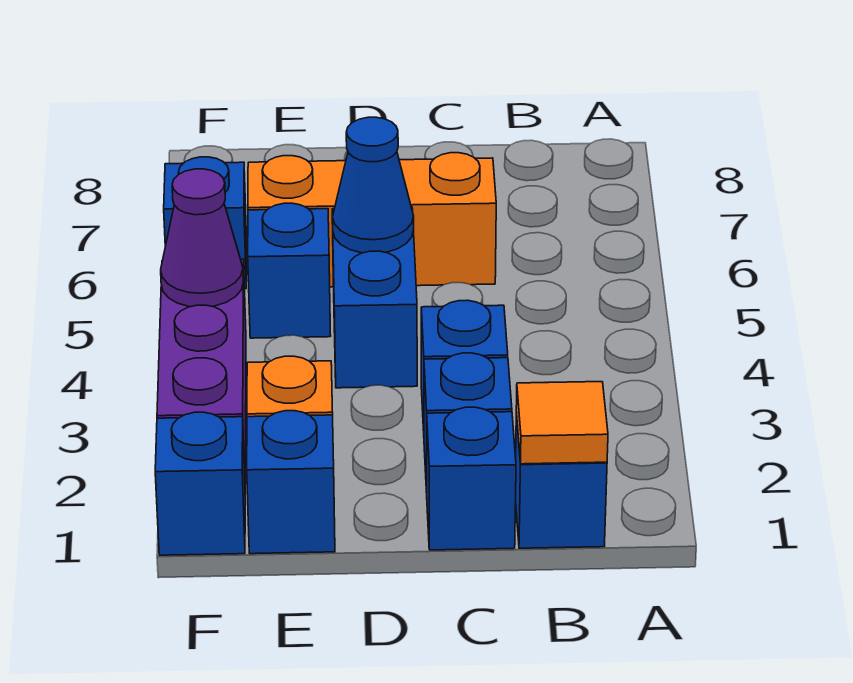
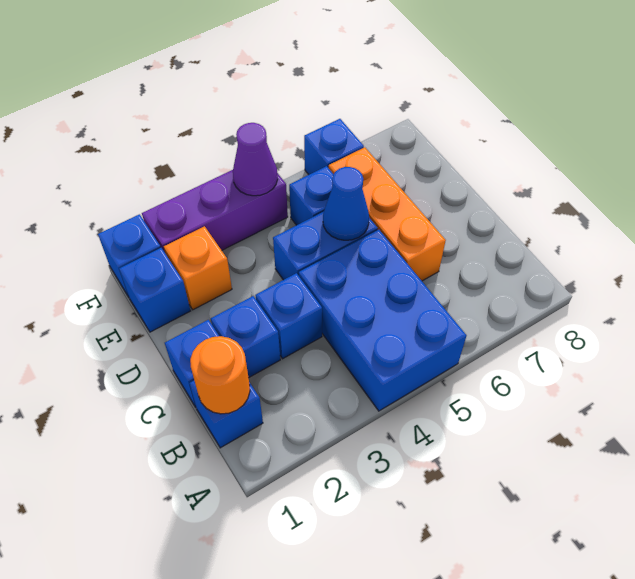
none -> blue 2x3 brick [299,230,466,411]
orange 1x1 tile [516,382,608,464] -> orange 1x1 round brick [190,336,250,414]

